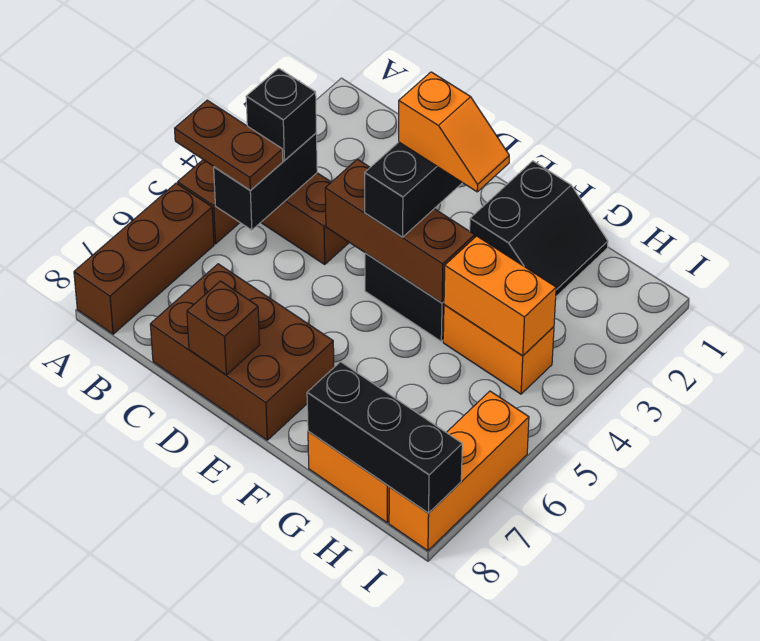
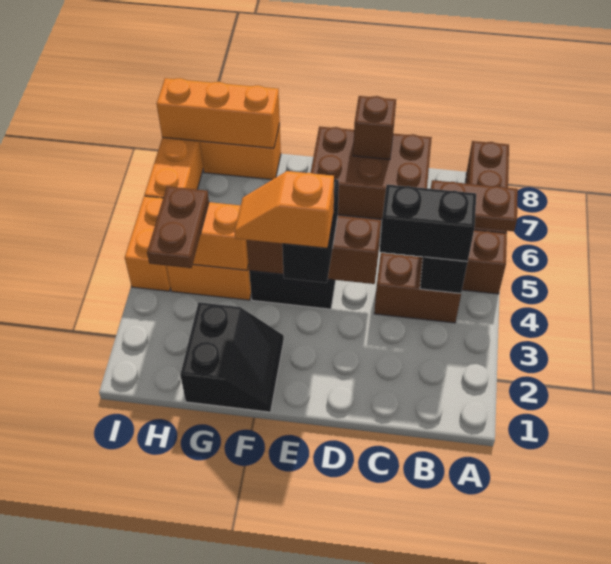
black 1x1 brick [246,68,316,160] -> black 1x2 brick [380,185,476,261]
black 2x2 slope [470,161,608,296] -> black 2x2 slope turned to [180,302,284,412]
black 1x3 brick [307,362,462,513] -> orange 1x3 brick [157,78,280,148]
none -> brown 1x2 plate [147,187,209,268]
none -> orange 1x2 brick [125,196,171,291]

